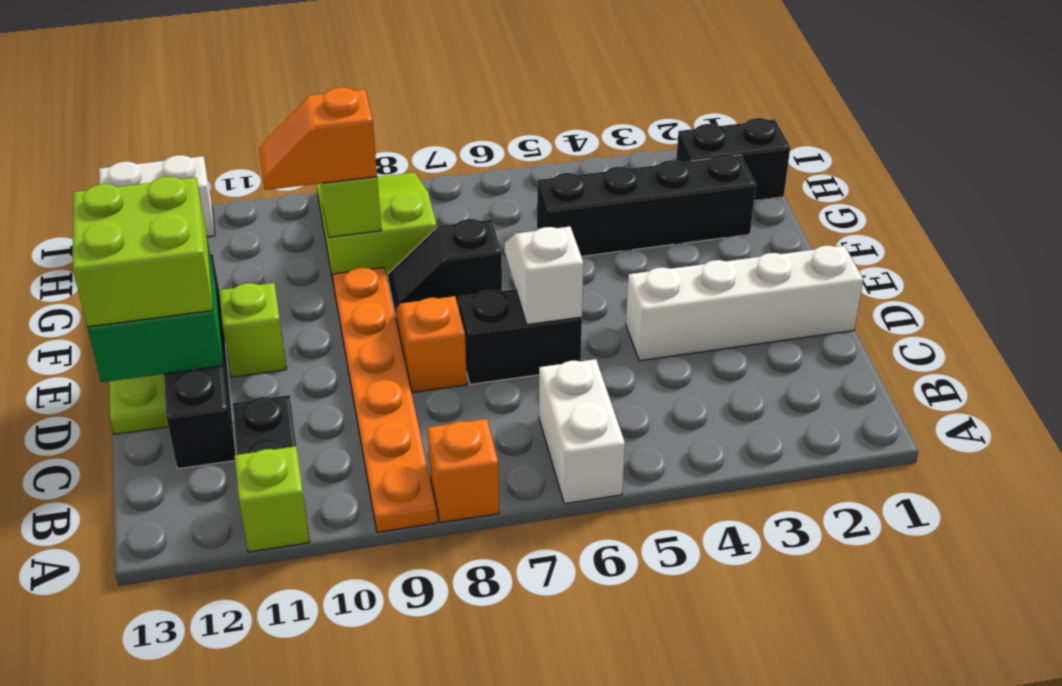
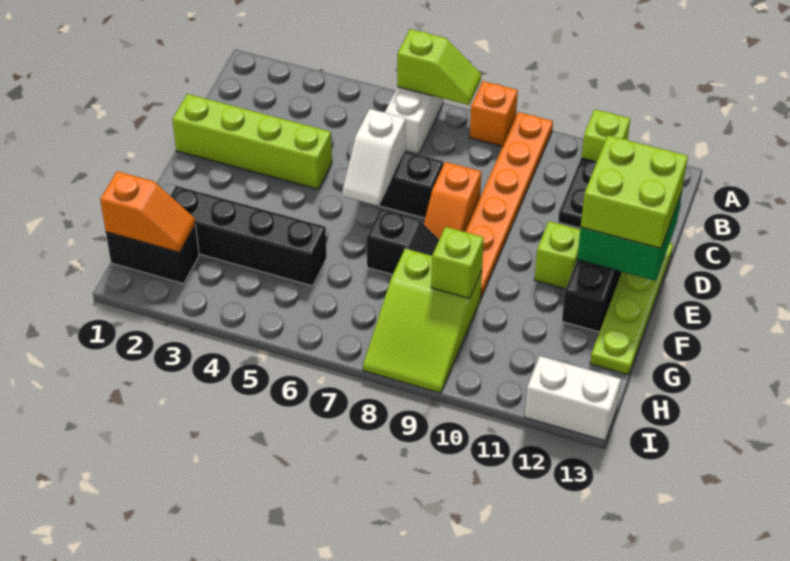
none -> lime 1x2 slope [397,29,481,105]
white 1x4 brick [626,246,863,361] -> lime 1x4 brick [172,94,332,189]
orange 1x2 slope [259,87,377,190] -> orange 1x2 slope moved to [100,171,195,252]

